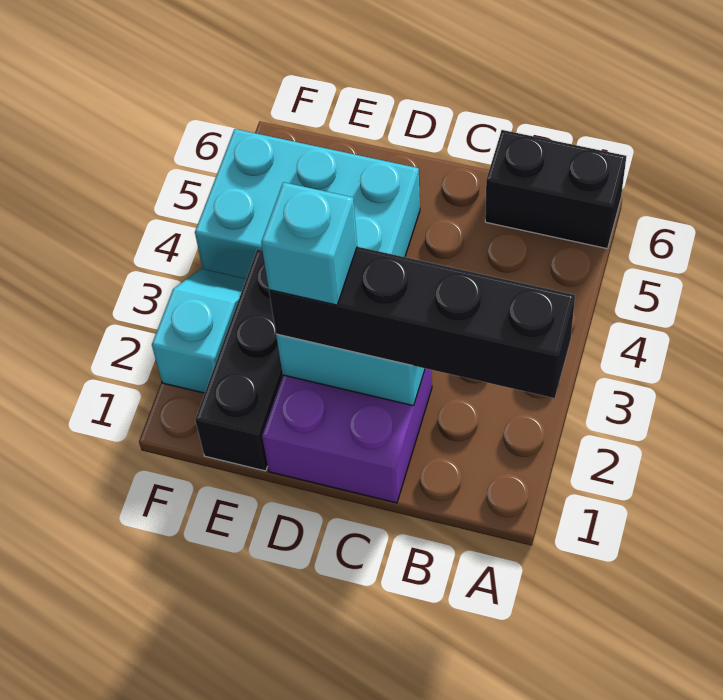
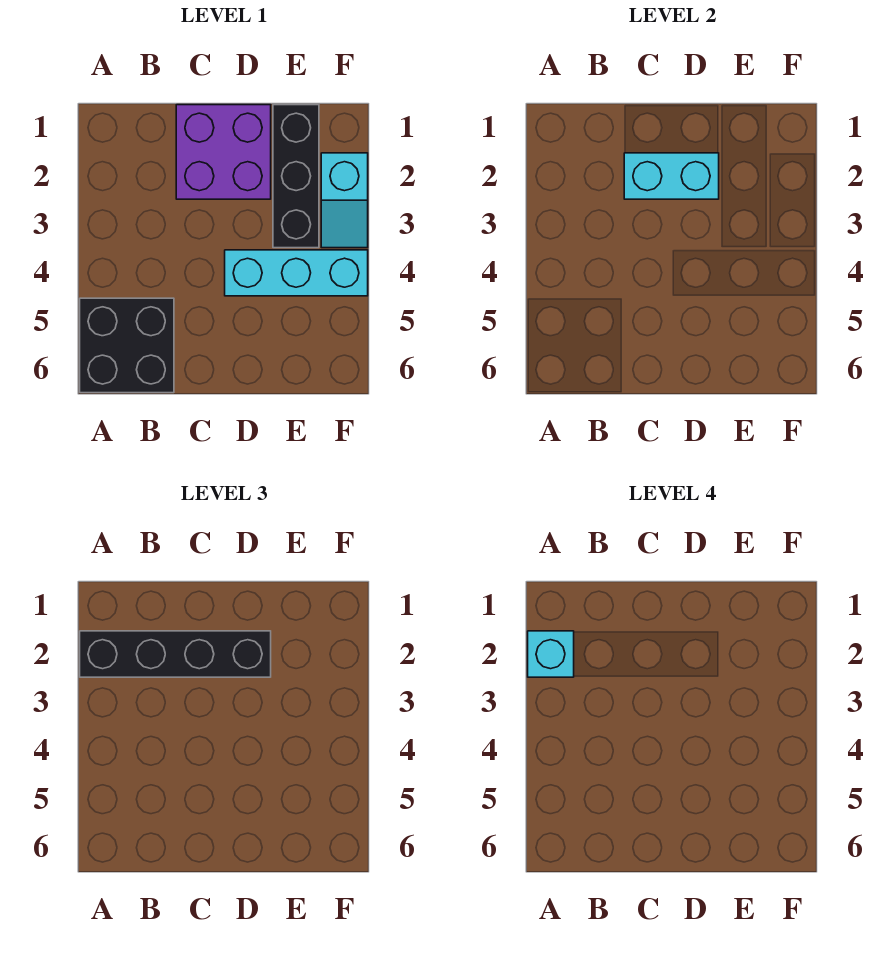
black 1x2 brick [485,130,626,249] -> black 2x2 brick [80,298,174,393]
cyan 1x1 brick [261,182,357,305] -> cyan 1x1 brick moved to [528,631,574,677]
cyan 2x3 brick [195,129,420,279] -> cyan 1x3 brick [225,250,368,296]

